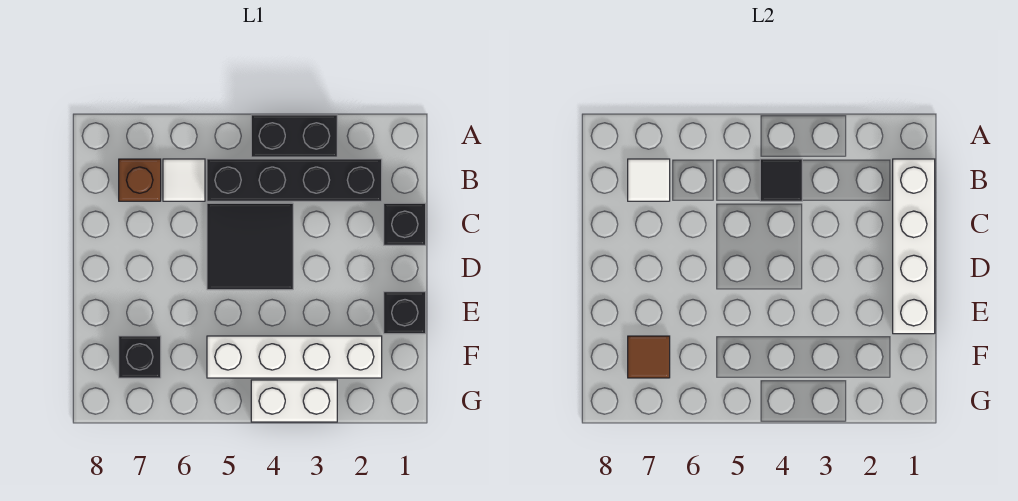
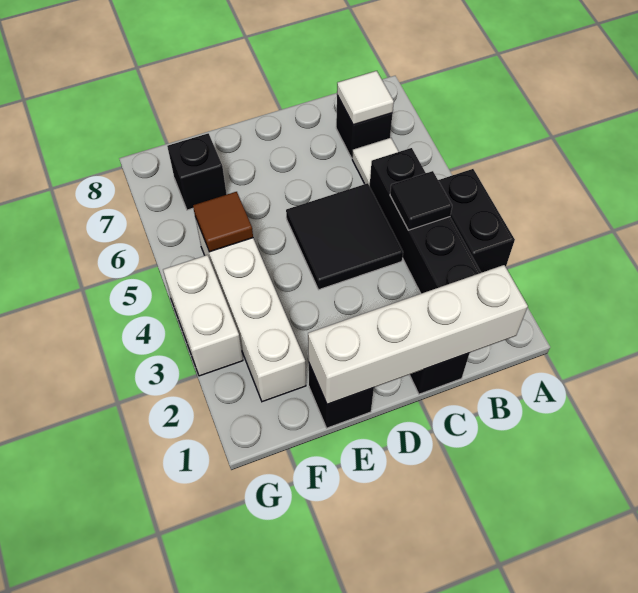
brown 1x1 brick [119,159,161,201] -> black 1x1 brick [336,95,393,158]
brown 1x1 tile [628,336,670,378] -> brown 1x1 tile moved to [193,192,253,252]

